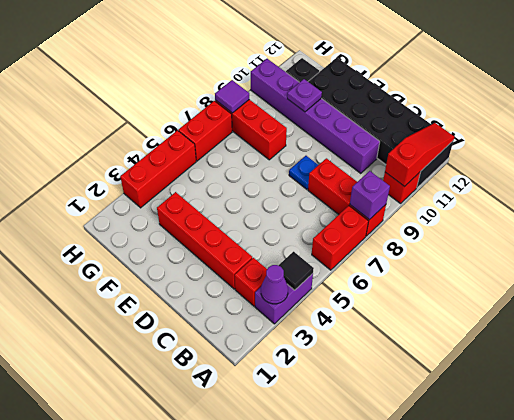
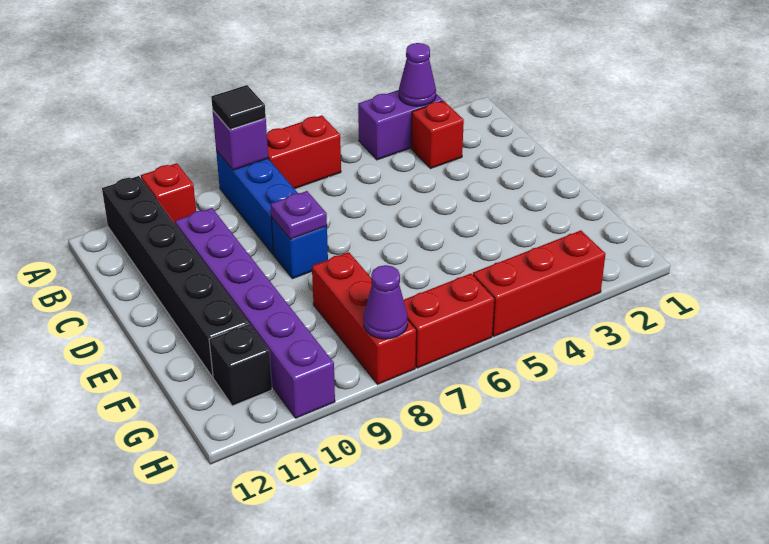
black 1x1 tile [278,252,314,290] -> black 1x1 tile moved to [211,85,266,130]
red 1x3 brick [308,158,386,236] -> blue 1x3 brick [216,151,297,254]
red 1x3 slope [385,123,454,187] -> none
black 2x6 brick [308,58,454,188] -> black 1x6 brick [102,176,248,377]
red 1x4 brick [157,192,252,289] -> none
blue 1x1 plate [289,156,318,189] -> blue 1x1 brick [271,217,328,279]
purple 1x1 plate [287,79,322,112] -> purple 1x1 plate moved to [271,191,327,239]
purple 1x1 tile [215,80,249,113] -> purple 1x1 cone [363,265,408,339]

